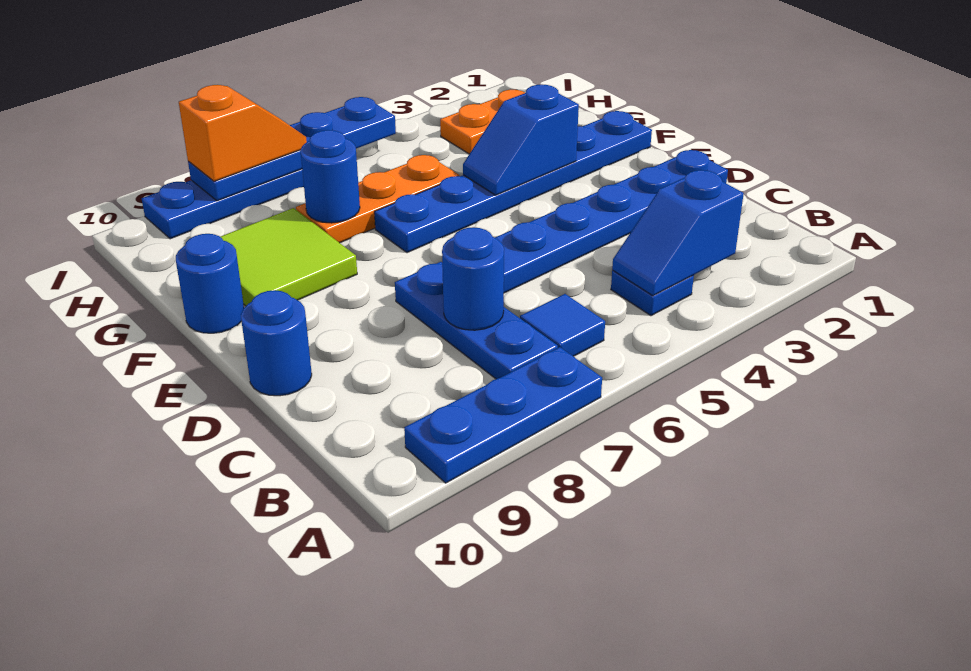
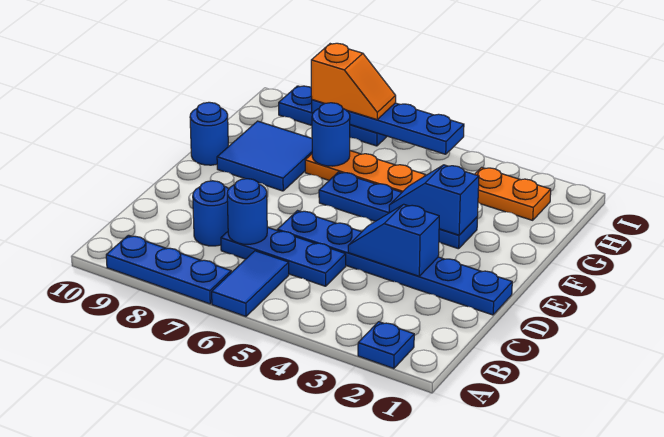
blue 1x2 slope [612,170,744,296] -> blue 1x2 slope moved to [348,204,439,276]
blue 1x1 plate [611,270,694,316] -> blue 1x1 plate moved to [358,322,414,369]
blue 1x1 tile [520,294,605,356] -> blue 1x2 tile [212,251,289,316]
blue 1x3 plate [395,262,558,379] -> blue 1x3 plate turned to [221,227,346,286]
blue 1x1 round brick [241,290,312,396] -> blue 1x1 round brick moved to [193,181,229,246]
blue 1x6 plate [374,111,652,253] -> blue 1x4 plate [319,172,477,249]
lime 2x2 tile [220,208,357,306] -> blue 2x2 tile [217,121,312,191]

